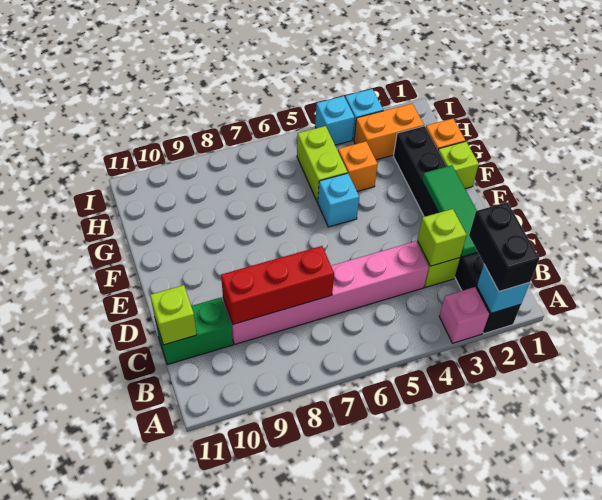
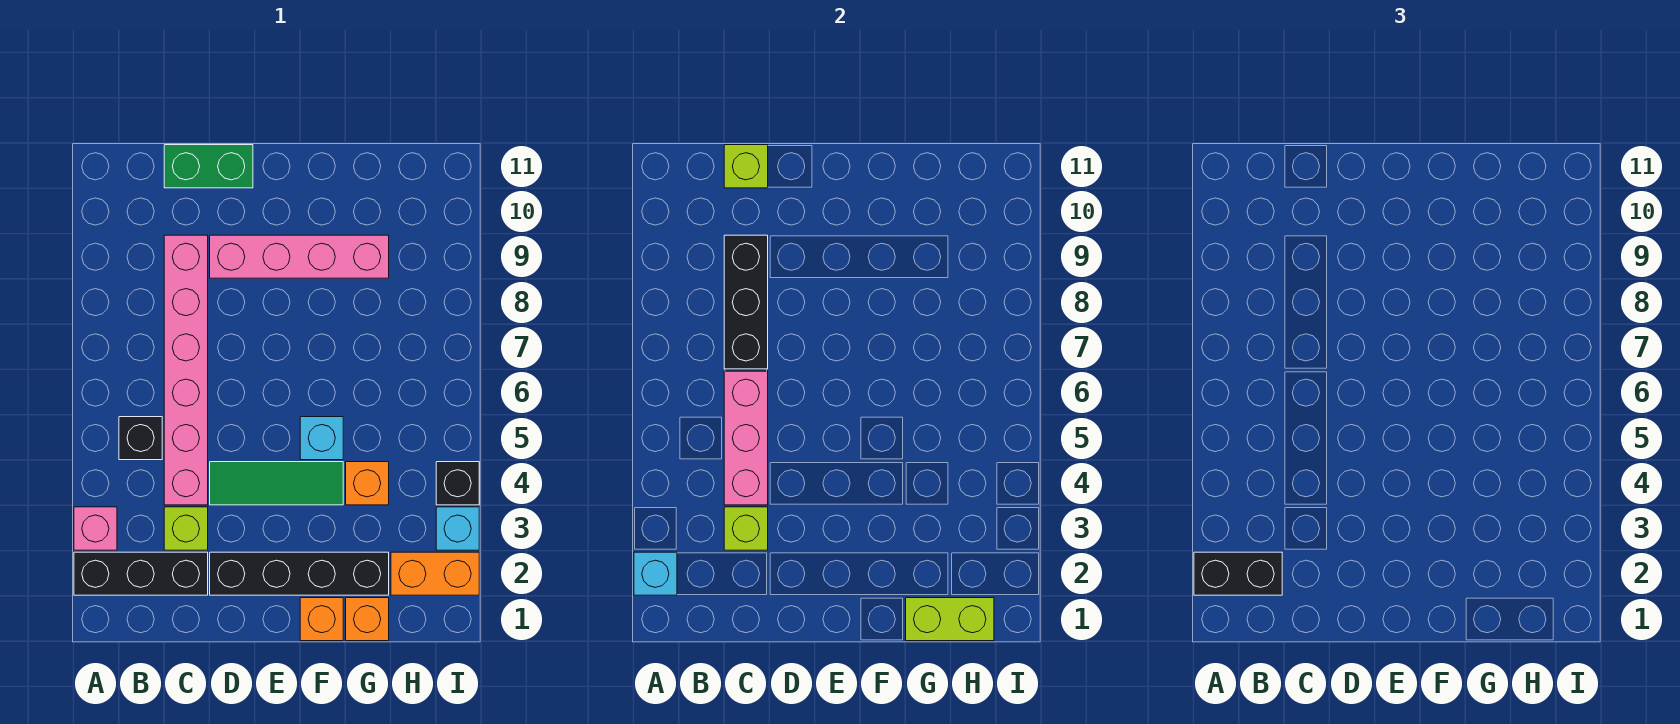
none -> black 1x1 brick [119,417,162,460]
green 1x3 tile [422,165,478,257] -> green 1x3 tile moved to [210,462,343,505]
none -> pink 1x3 brick [724,371,768,505]
red 1x3 brick [221,246,334,324] -> black 1x3 brick [724,235,768,369]
green 1x2 brick [155,298,233,365] -> green 1x2 brick turned to [164,145,253,188]
none -> pink 1x4 brick [210,235,389,278]
lime 1x1 brick [438,141,479,189] -> orange 1x1 brick [300,598,343,641]
lime 1x2 brick [297,126,348,202] -> lime 1x2 brick moved to [906,598,994,641]
orange 1x2 brick [354,104,424,160] -> orange 1x2 brick turned to [391,552,479,595]
cyan 1x1 brick [315,96,354,145] -> black 1x1 brick [436,462,479,505]

